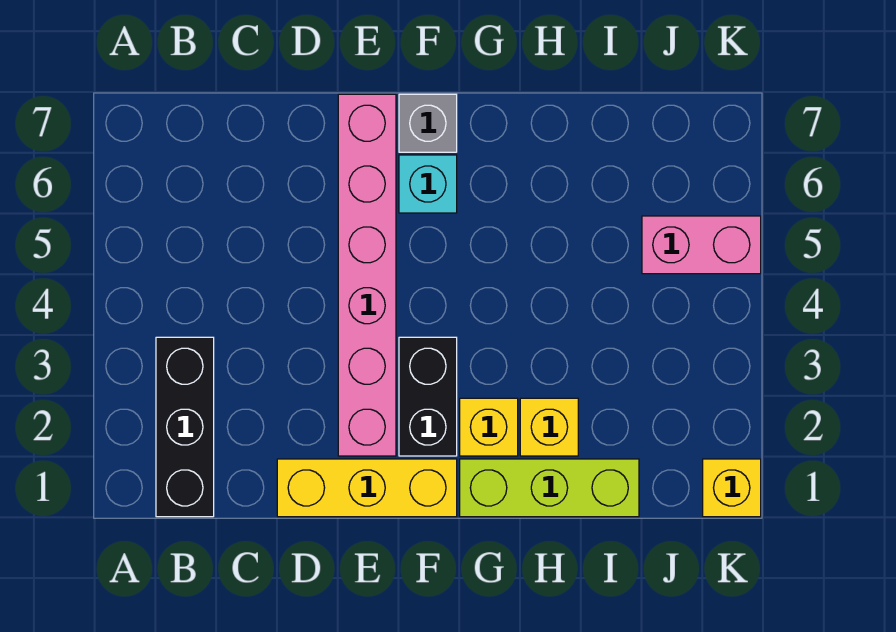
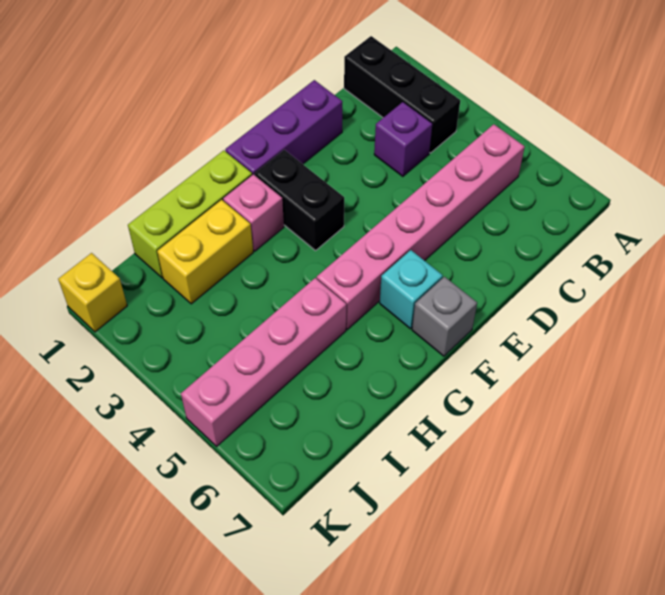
none -> purple 1x1 brick [374,102,432,177]
yellow 1x3 brick [277,459,457,517] -> purple 1x3 brick [225,80,342,175]
pink 1x6 brick [338,94,396,456] -> pink 1x6 brick turned to [317,124,525,329]
yellow 1x1 brick [460,398,518,456] -> pink 1x1 brick [223,174,284,251]
yellow 1x1 brick [520,398,578,456] -> yellow 1x2 brick [157,200,253,304]
pink 1x2 brick [642,216,761,274] -> pink 1x4 brick [181,278,347,446]

